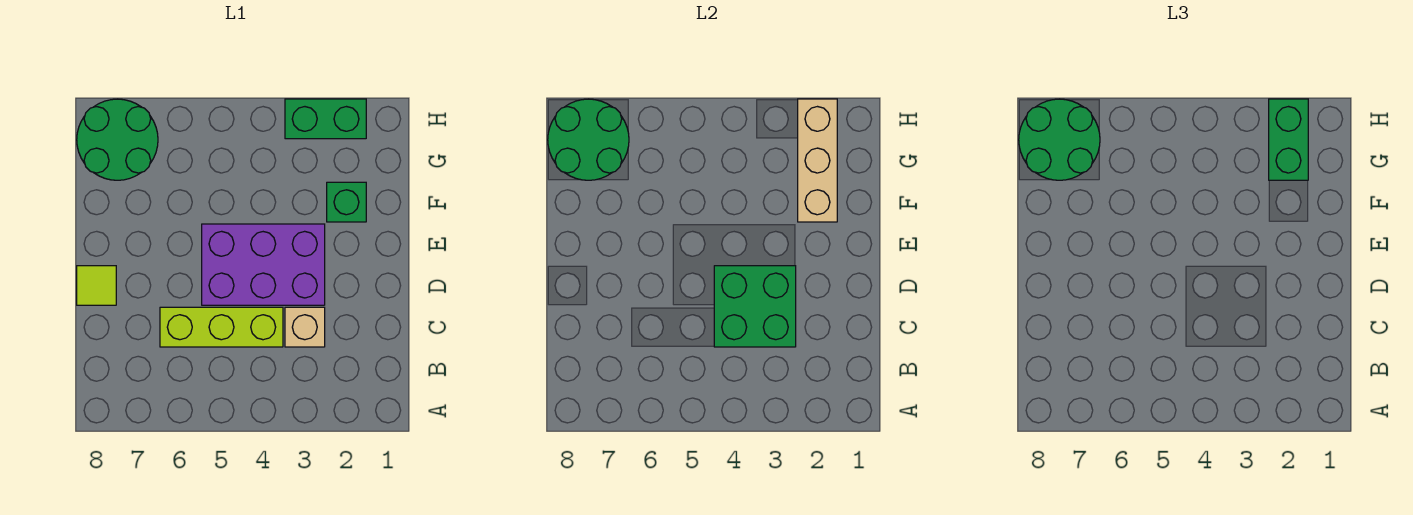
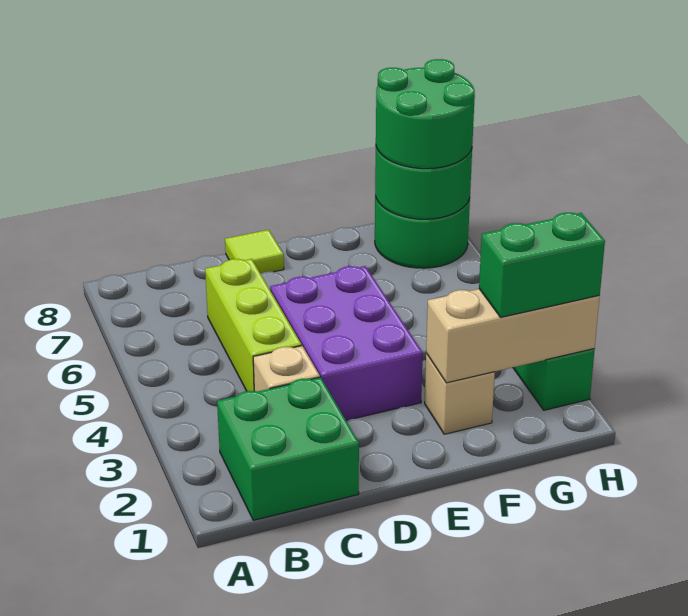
green 2x2 brick [714,266,796,347] -> green 2x2 brick moved to [217,377,359,520]
green 1x1 brick [327,182,366,222] -> tan 1x1 brick [425,354,495,434]

